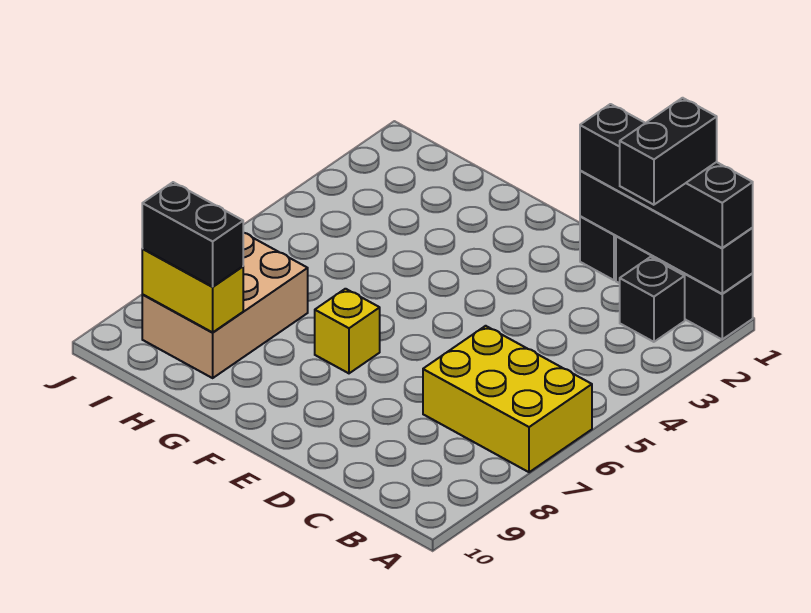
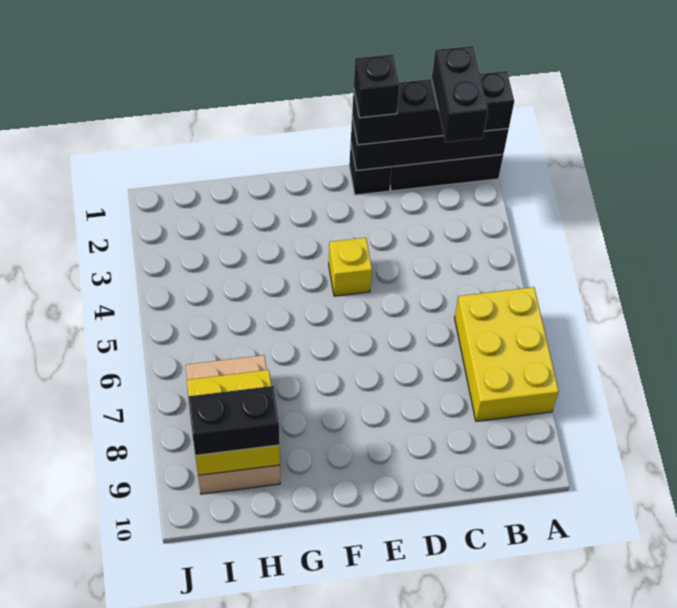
yellow 2x3 brick [423,326,592,472] -> yellow 2x3 brick turned to [455,287,559,421]
black 1x1 brick [620,257,685,342] -> black 1x1 brick moved to [354,54,400,118]
yellow 1x1 brick [315,289,380,373] -> yellow 1x1 brick moved to [329,238,372,296]
yellow 1x2 brick [142,249,243,333] -> yellow 2x2 brick [187,370,280,475]

